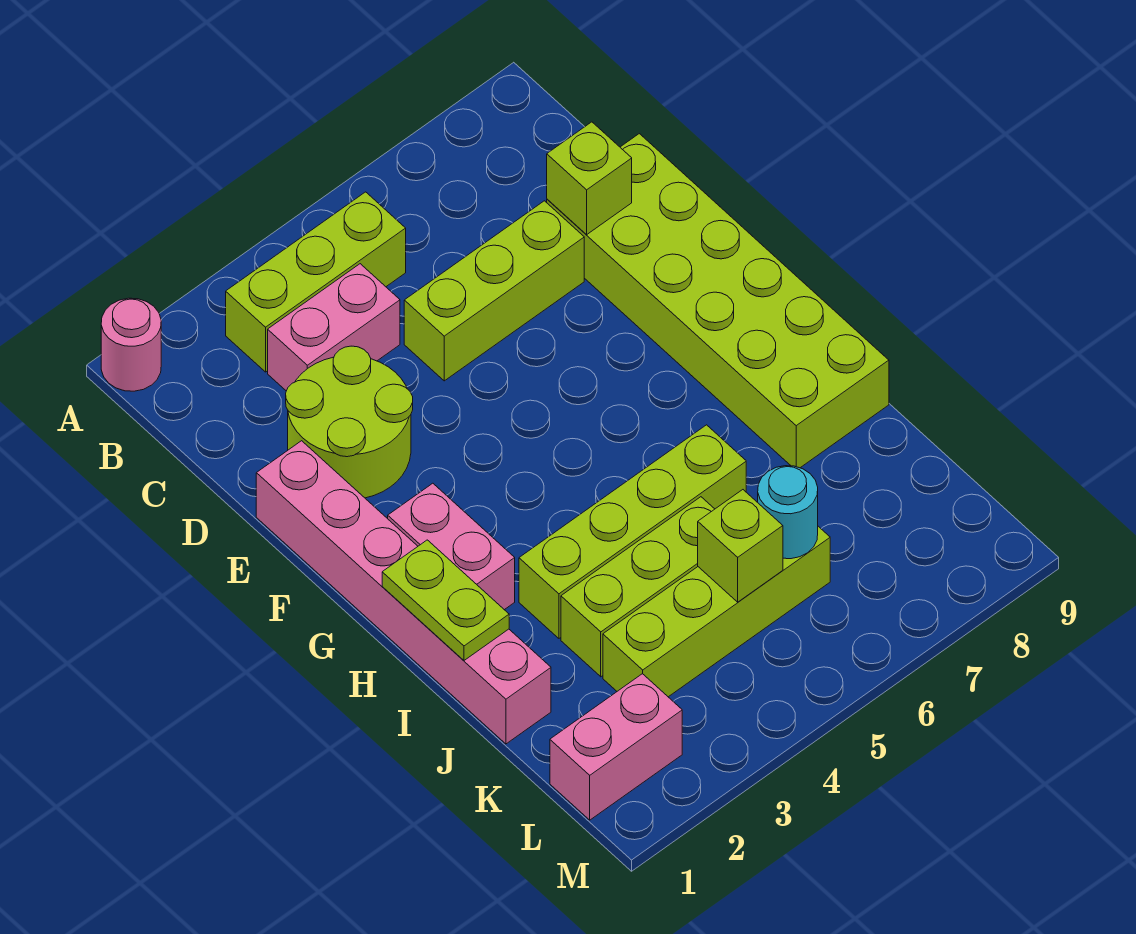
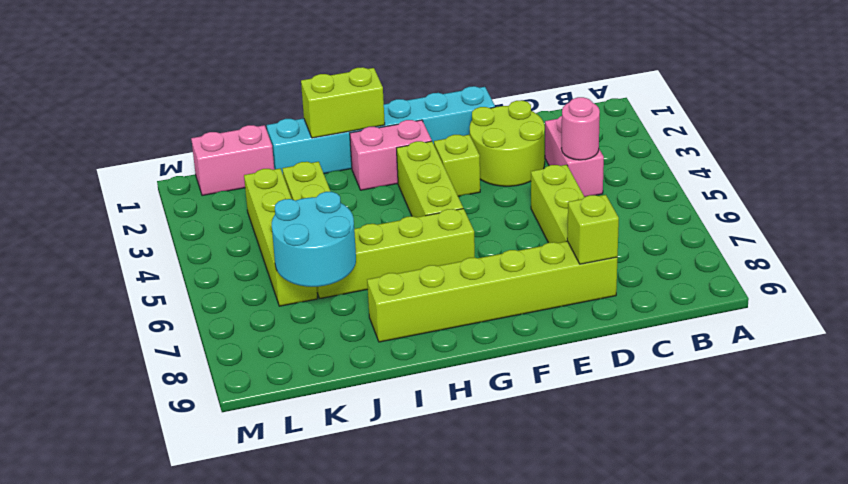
pink 1x1 round brick [101,298,161,391] -> pink 1x1 round brick moved to [561,97,600,160]
lime 1x3 brick [226,192,406,372] -> lime 1x3 brick moved to [397,141,463,217]
lime 2x6 brick [547,134,889,468] -> lime 1x6 brick [367,241,618,342]
pink 1x6 brick [256,441,551,744] -> cyan 1x6 brick [267,86,495,174]
lime 1x2 plate [382,540,509,660] -> lime 1x2 brick [301,67,385,138]
lime 1x4 brick [519,425,746,638] -> lime 1x4 brick turned to [317,209,475,298]
lime 1x1 brick [698,490,783,602] -> lime 1x1 brick moved to [434,135,480,196]
cyan 1x1 round brick [758,466,818,559] -> cyan 2x2 round brick [272,192,356,287]
pink 1x2 brick [550,674,682,820] -> pink 1x2 brick turned to [191,125,274,196]

